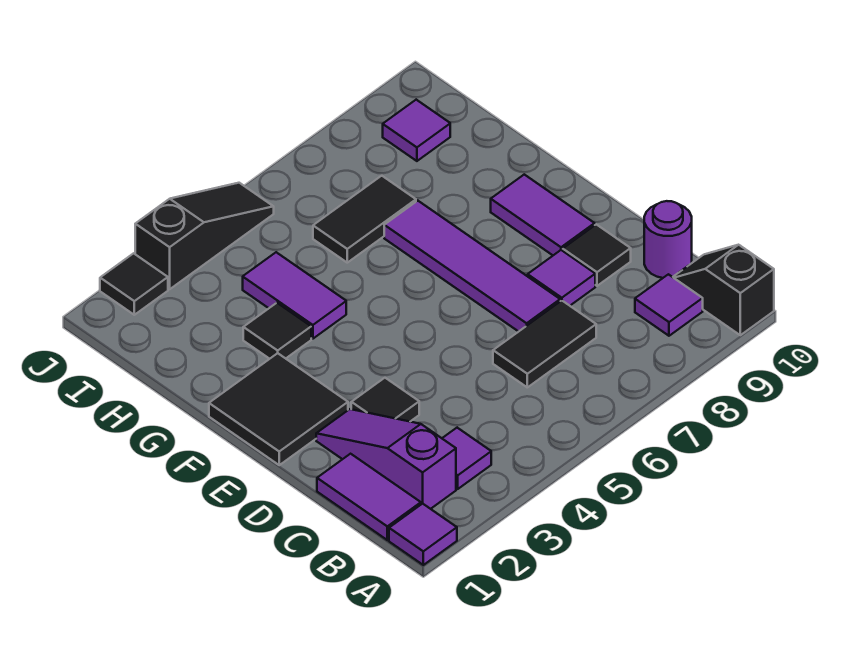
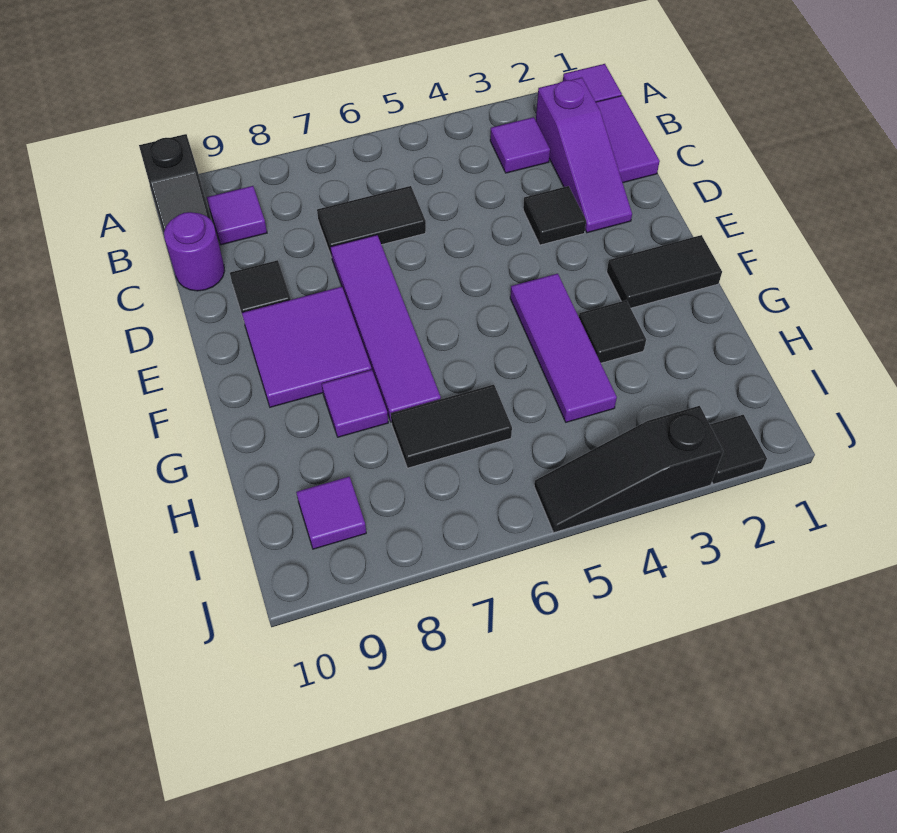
purple 1x1 tile [528,250,595,306] -> purple 1x1 tile moved to [322,370,388,437]
black 2x2 tile [209,353,348,465] -> black 1x2 tile [607,235,722,308]
purple 1x2 tile [491,175,595,255] -> purple 2x2 tile [242,287,372,407]
purple 1x2 tile [243,252,346,339] -> purple 1x3 tile [510,274,617,422]

